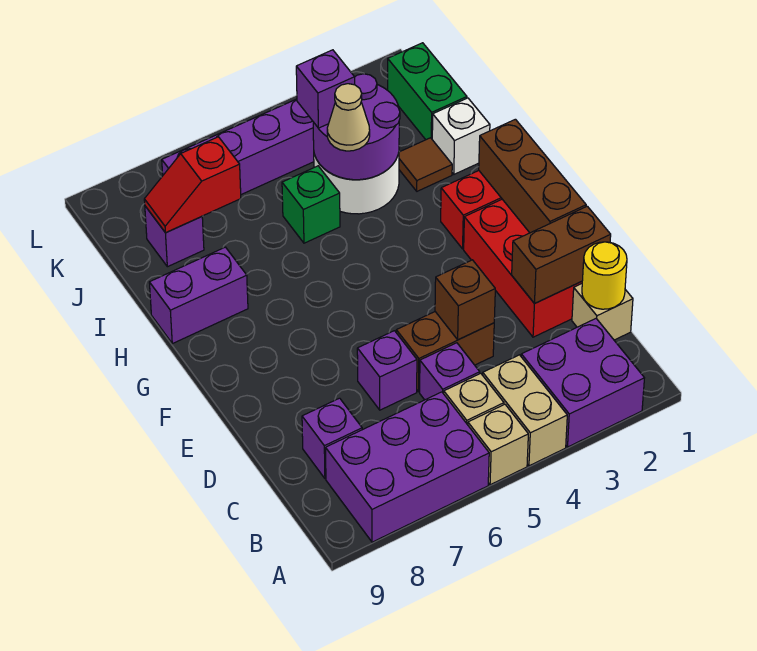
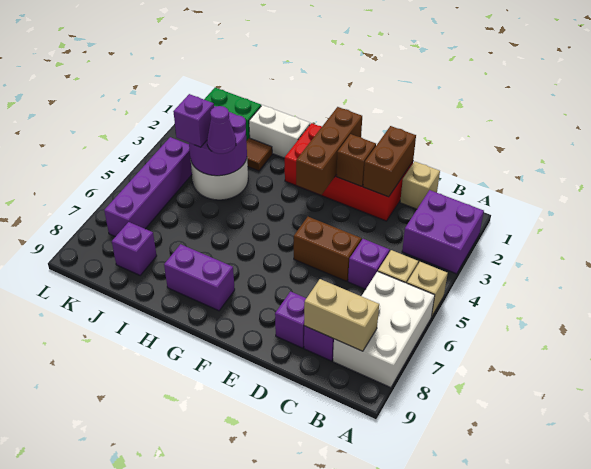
tan 1x2 brick [483,355,567,466] -> tan 1x2 brick moved to [304,279,379,351]
purple 2x3 brick [326,392,489,542] -> white 2x3 brick [333,271,435,388]
yellow 1x1 round brick [582,242,627,309] -> none
brown 1x2 brick [396,312,494,392] -> brown 1x2 brick turned to [294,217,361,281]
brown 1x1 brick [435,260,495,340] -> brown 1x1 brick moved to [336,134,376,186]
purple 1x1 brick [357,331,417,410] -> purple 1x1 brick moved to [275,292,306,348]
brown 1x3 brick [479,119,586,233] -> brown 1x3 brick turned to [296,107,362,195]
purple 1x2 brick [149,247,248,344] -> purple 1x2 brick turned to [164,244,235,311]
white 1x1 brick [432,98,490,174] -> white 1x2 brick [249,105,310,158]
tan 1x1 cone [327,84,370,151] -> purple 1x1 cone [207,106,236,154]
green 1x1 brick [282,166,340,243] -> none
red 1x2 slope [144,137,241,233] -> none

